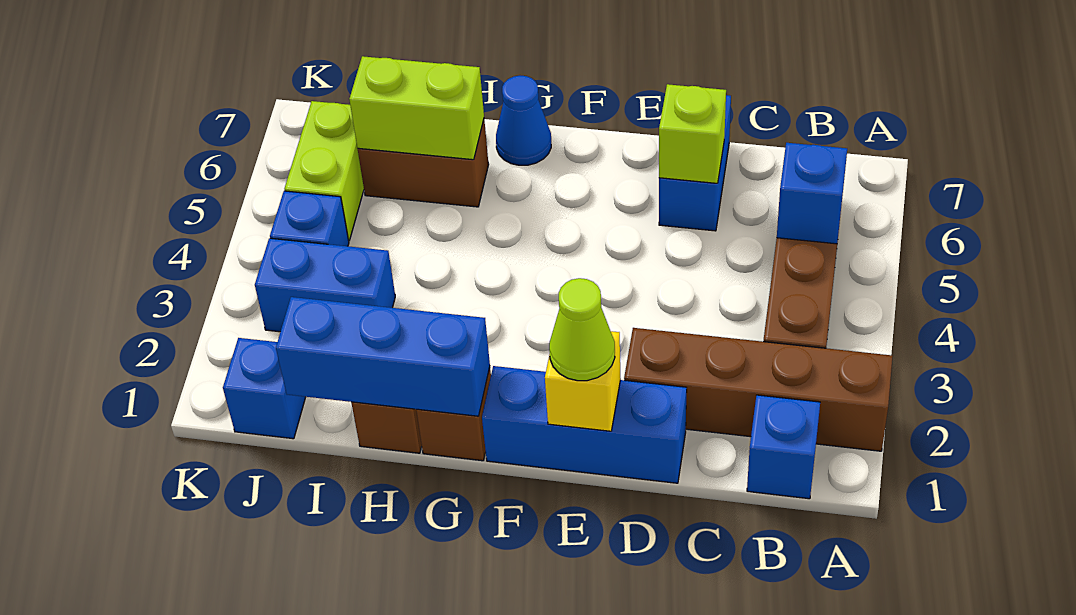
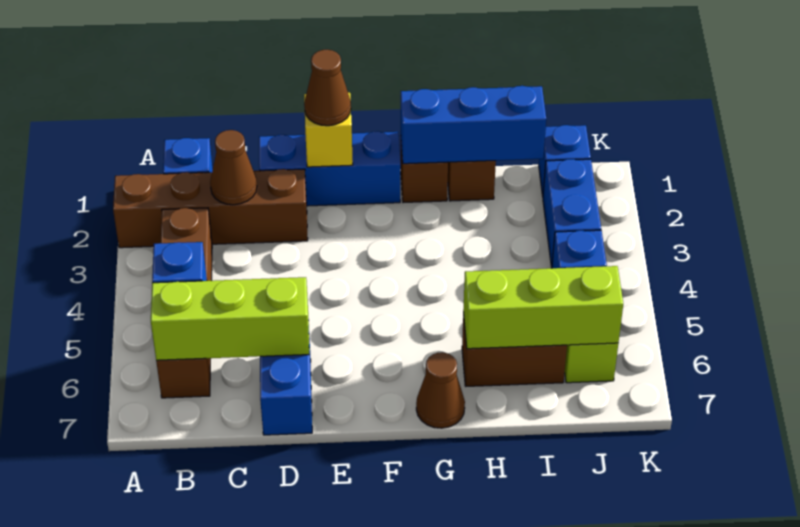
none -> brown 1x1 cone [210,130,257,205]
lime 1x1 brick [659,84,726,183] -> lime 1x3 brick [151,277,309,361]
lime 1x1 cone [549,278,615,381] -> brown 1x1 cone [304,50,351,126]
blue 1x1 cone [496,76,551,165] -> brown 1x1 cone [416,352,465,428]
lime 1x2 brick [349,56,484,160] -> lime 1x3 brick [463,266,623,349]
blue 1x2 brick [255,238,395,332] -> blue 1x2 brick turned to [543,159,601,268]

